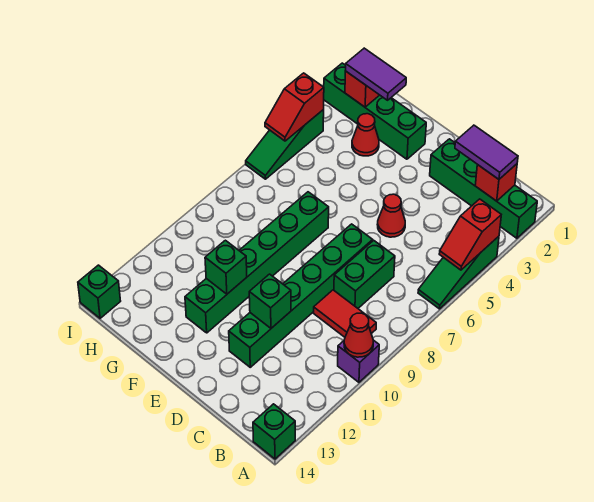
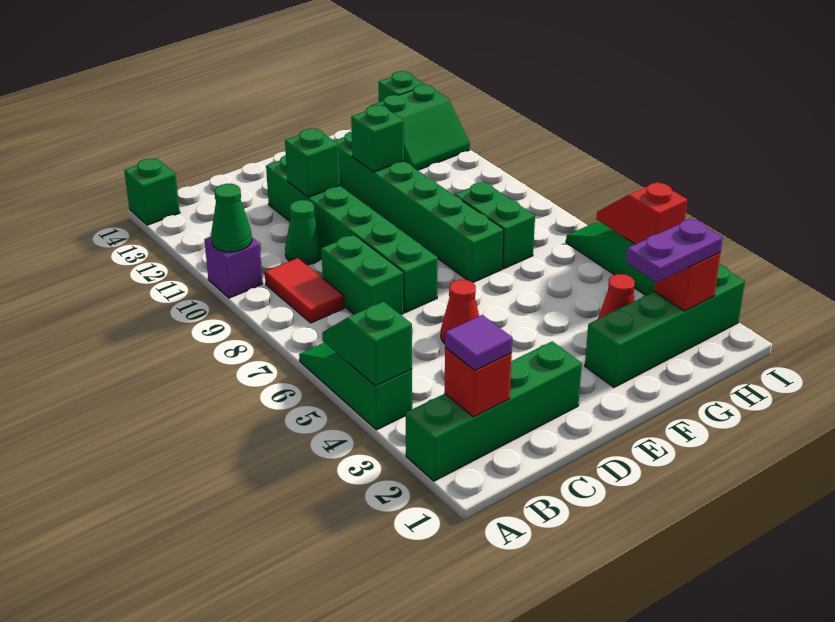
red 1x2 slope [439,199,501,270] -> green 1x2 slope [322,302,412,386]
red 1x1 cone [344,313,373,357] -> green 1x1 cone [211,184,252,252]
purple 1x2 tile [455,125,518,179] -> purple 1x1 tile [445,315,512,371]
red 1x2 tile [314,290,376,337] -> red 1x2 tile turned to [265,258,344,323]
none -> green 1x1 cone [285,200,323,265]
purple 1x2 tile [346,48,406,100] -> purple 1x2 plate [626,219,723,282]
none -> green 1x2 brick [455,182,535,269]
none -> green 2x2 slope [371,85,470,170]

